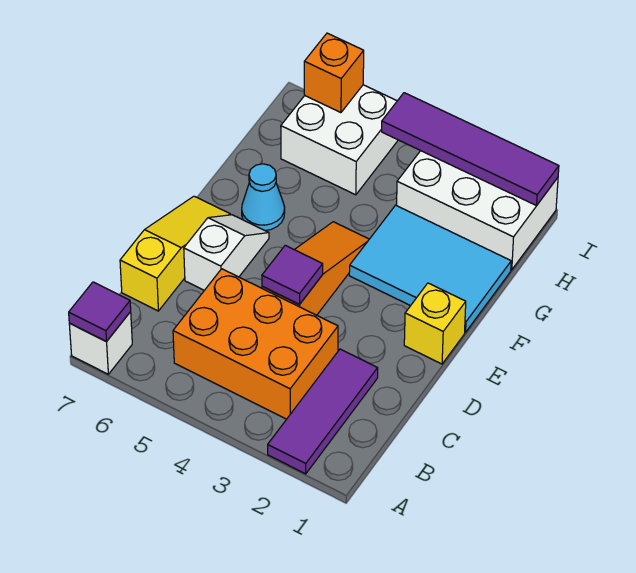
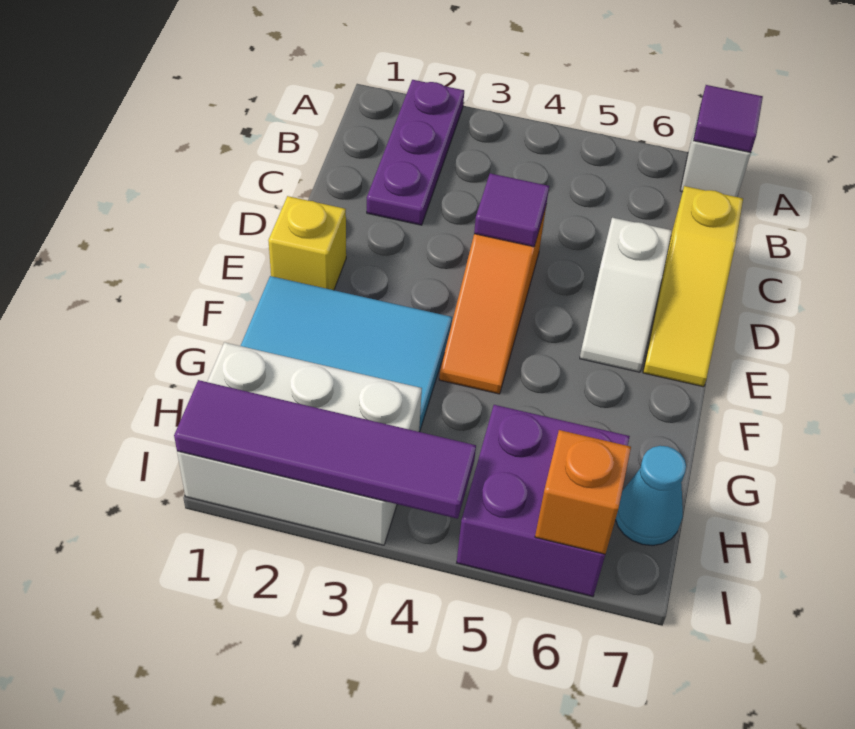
purple 1x3 tile [268,349,378,474] -> purple 1x3 plate [367,80,464,225]
orange 2x3 brick [173,269,338,419] -> none
cyan 1x1 cone [242,164,285,231] -> cyan 1x1 cone moved to [615,446,686,546]
white 2x2 brick [281,85,398,195] -> purple 2x2 brick [457,405,630,597]

